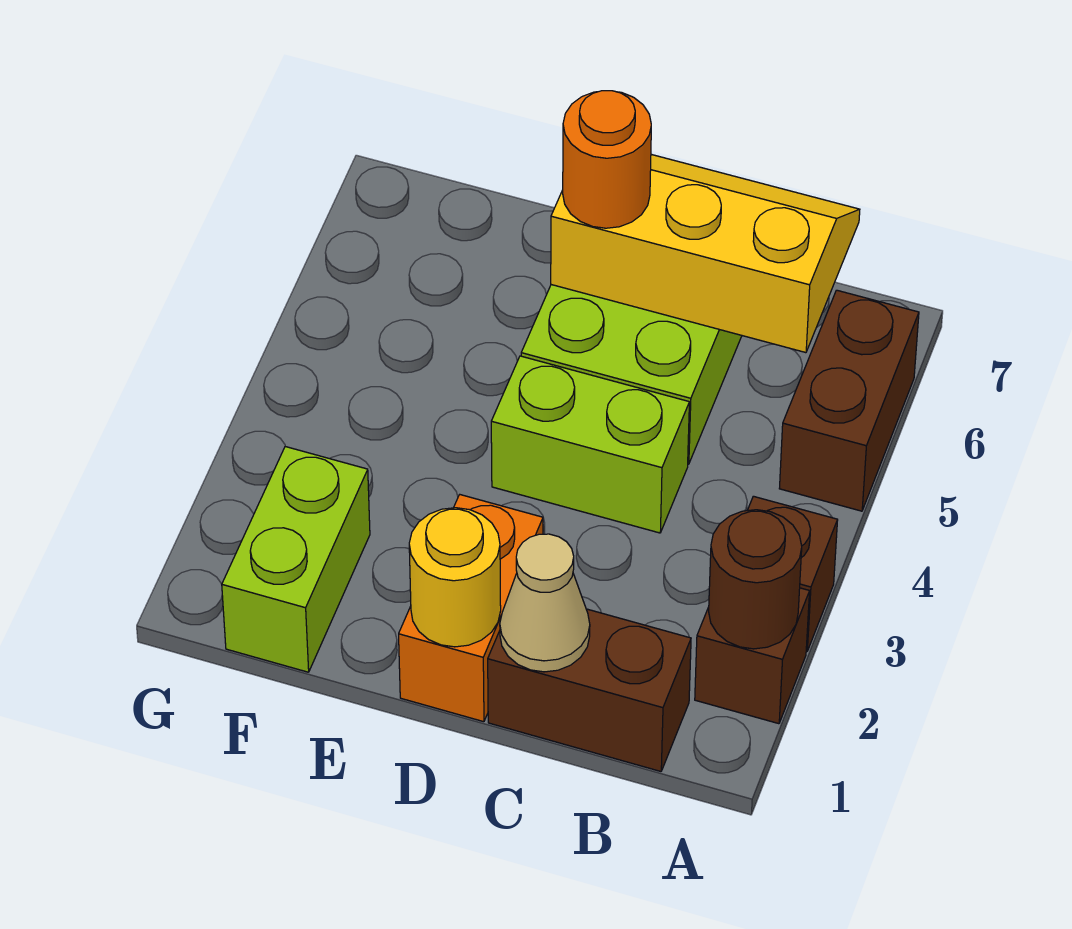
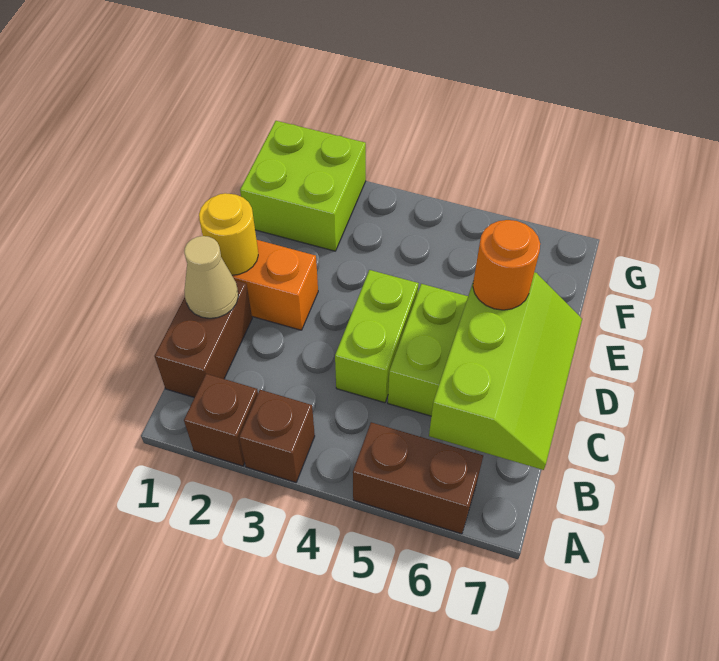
brown 1x1 round brick [709,510,802,649] -> none
yellow 2x3 slope [551,154,860,353] -> lime 2x3 slope [429,272,582,470]
lime 1x2 brick [222,447,370,672] -> lime 2x2 brick [240,121,366,251]

